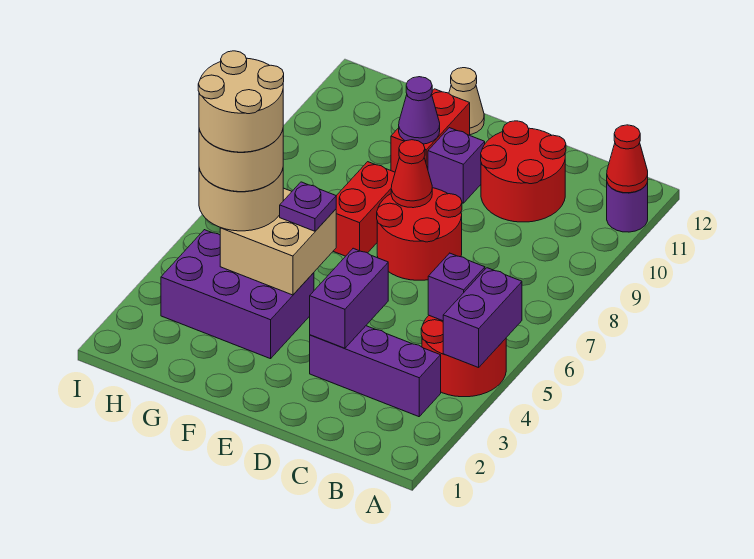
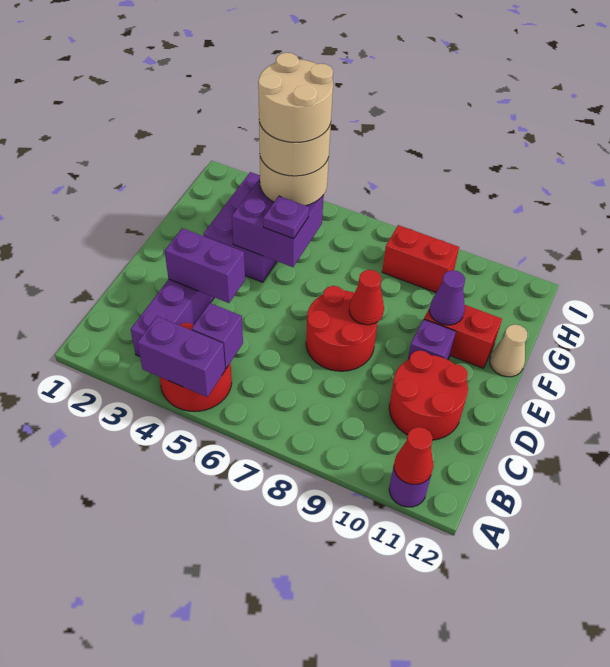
tan 2x2 brick [220,188,336,295] -> purple 2x2 brick [232,179,324,267]
red 1x2 brick [333,162,395,256] -> red 1x2 brick moved to [382,225,459,292]

